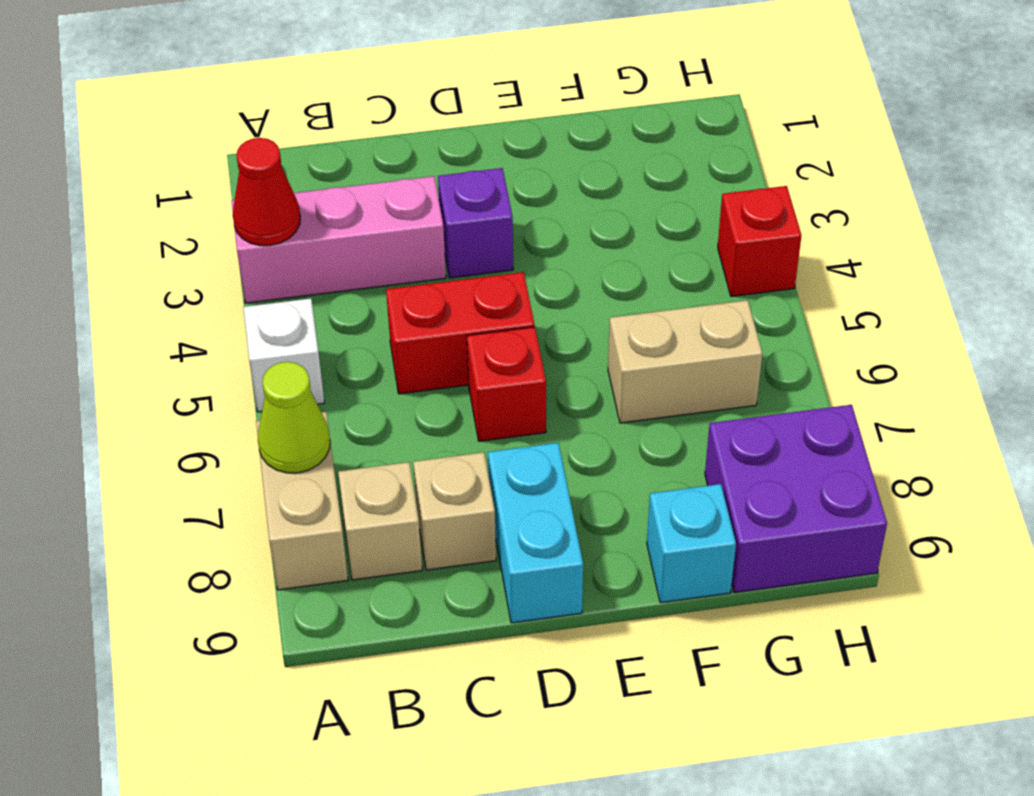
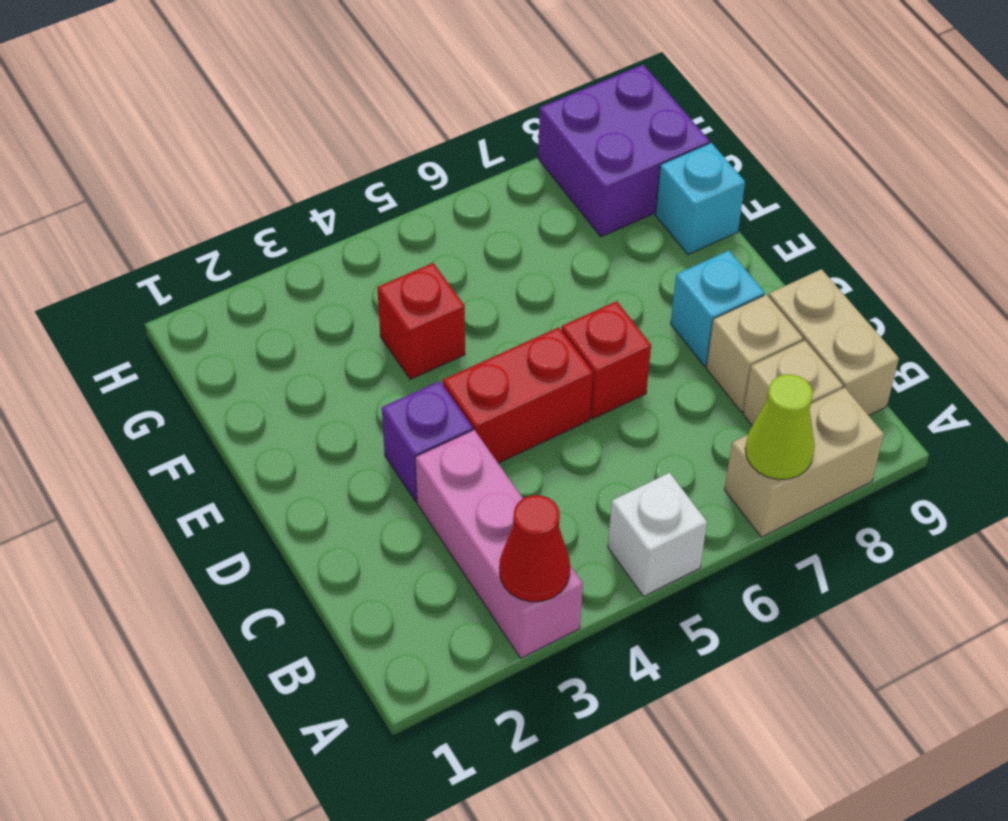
red 1x2 brick [386,272,535,394] -> red 1x2 brick turned to [443,327,593,463]
cyan 1x2 brick [488,443,583,623] -> cyan 1x1 brick [671,251,764,366]
tan 1x2 brick [608,300,763,423] -> tan 1x2 brick moved to [769,269,899,415]
red 1x1 brick [718,186,802,297] -> red 1x1 brick moved to [377,263,465,379]

